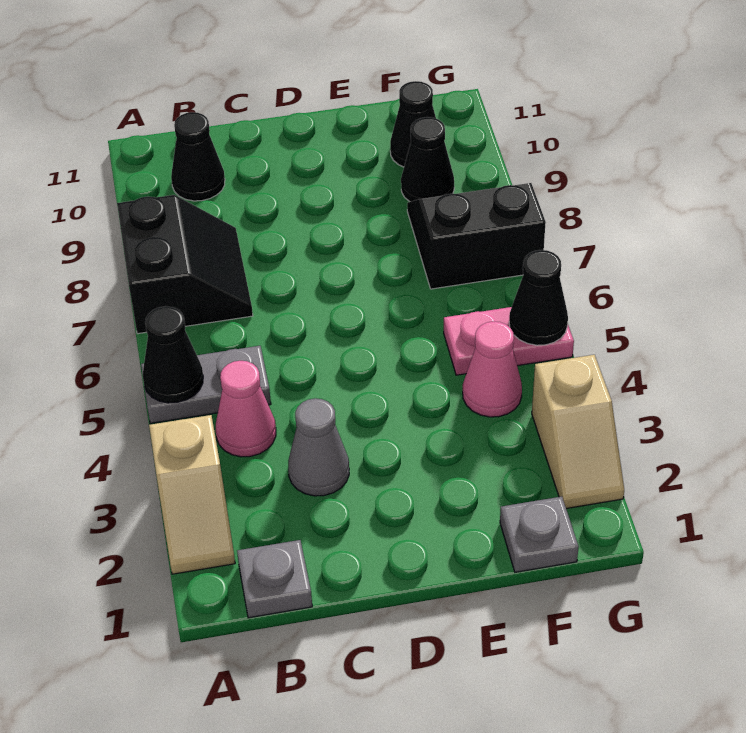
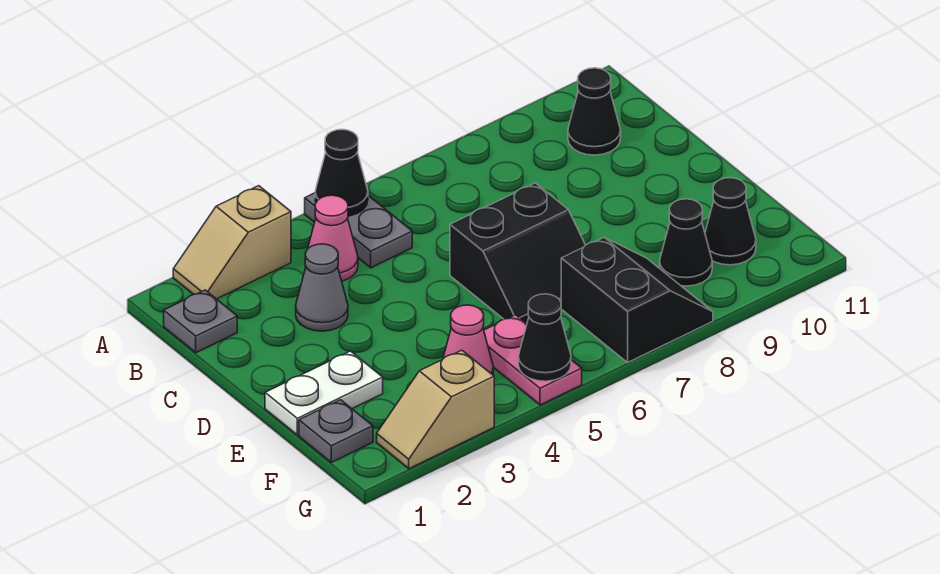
black 2x2 slope [117,195,253,334] -> black 2x2 slope moved to [450,183,585,324]
none -> white 1x2 plate [265,351,383,435]

